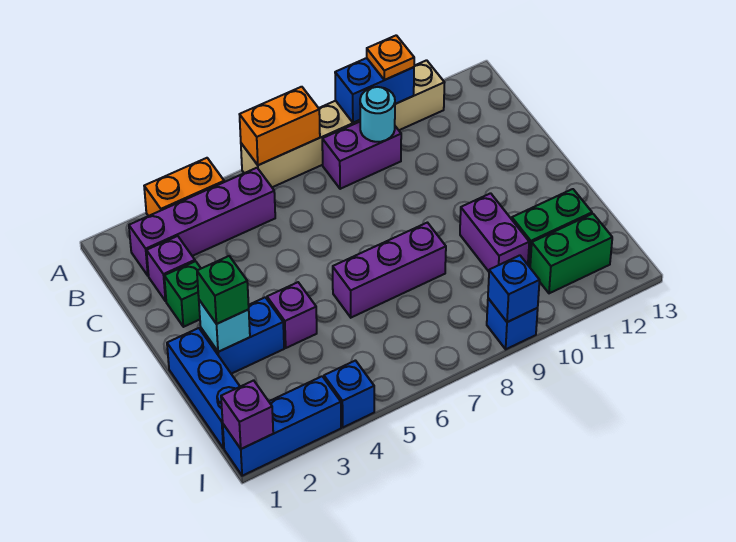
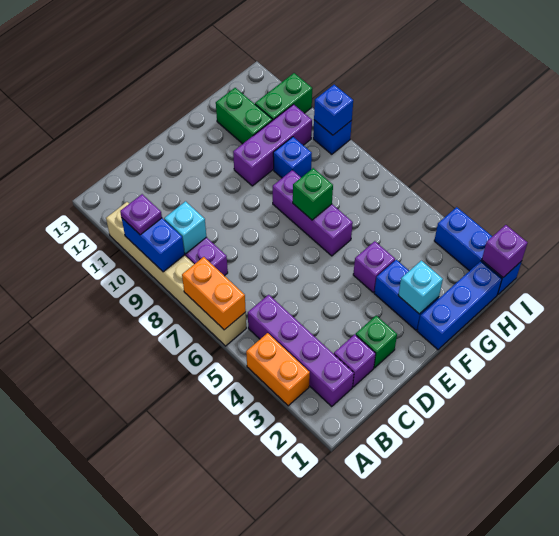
orange 1x1 plate [367,35,414,80] -> purple 1x1 plate [120,194,162,235]
cyan 1x1 round brick [360,87,395,142] -> cyan 1x1 brick [164,201,206,254]
green 1x1 brick [197,256,249,324] -> green 1x1 brick moved to [293,168,333,220]
purple 1x2 brick [460,193,529,271] -> purple 1x3 brick [233,104,312,186]
green 1x2 brick [530,214,612,293] -> green 1x2 brick turned to [255,73,312,121]
blue 1x1 brick [324,361,374,427] -> blue 1x1 brick moved to [273,137,312,178]

